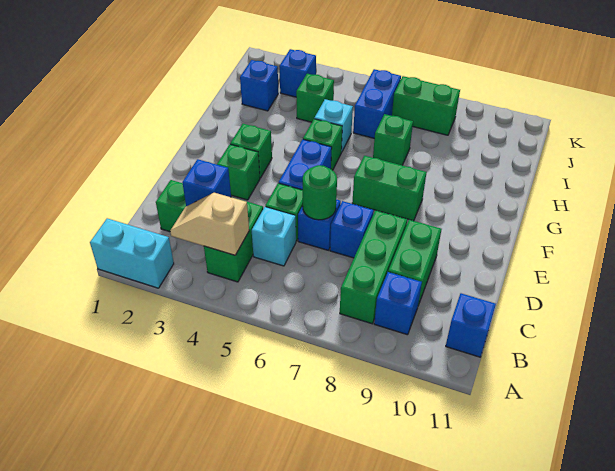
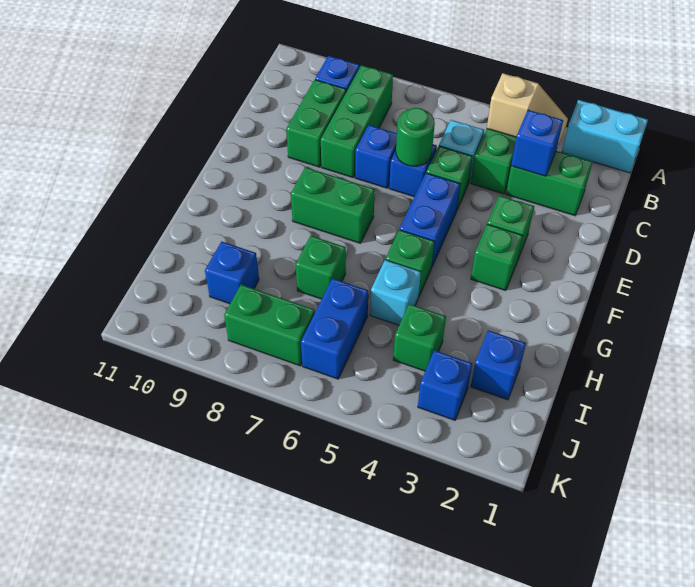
blue 1x1 brick [446,293,496,357] -> blue 1x1 brick moved to [205,241,259,304]

